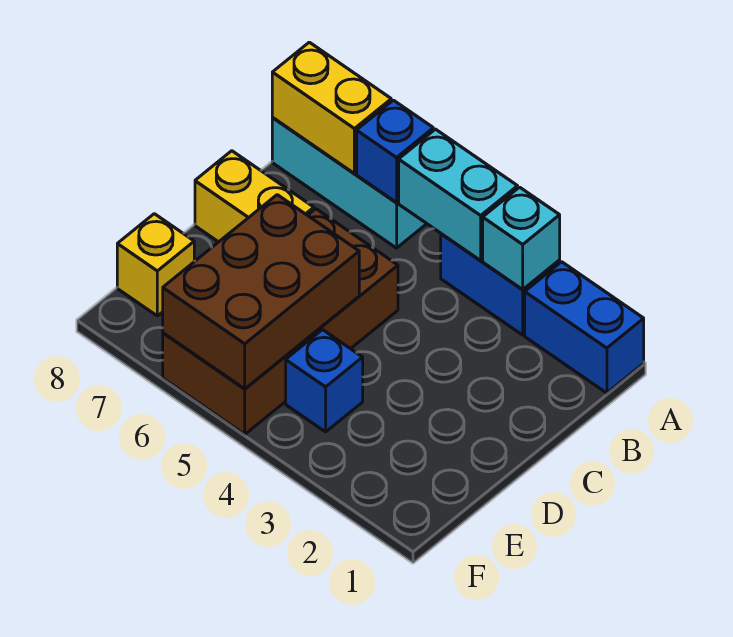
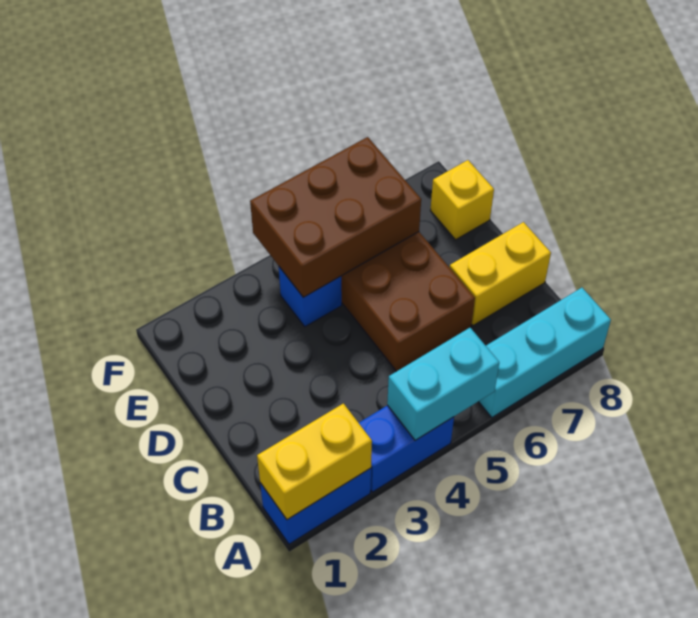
cyan 1x1 brick [483,187,560,290] -> none
blue 1x1 brick [357,100,433,202] -> none
yellow 1x2 brick [272,42,391,173] -> yellow 1x2 brick moved to [257,403,372,520]
brown 2x3 brick [163,195,359,389] -> brown 2x3 brick turned to [250,137,421,297]

